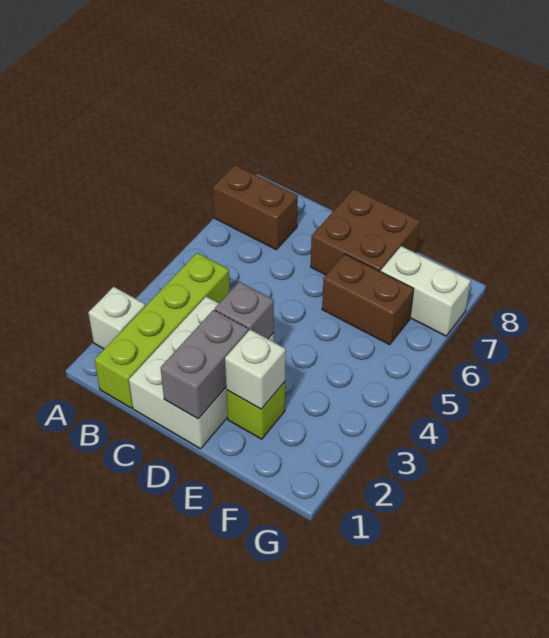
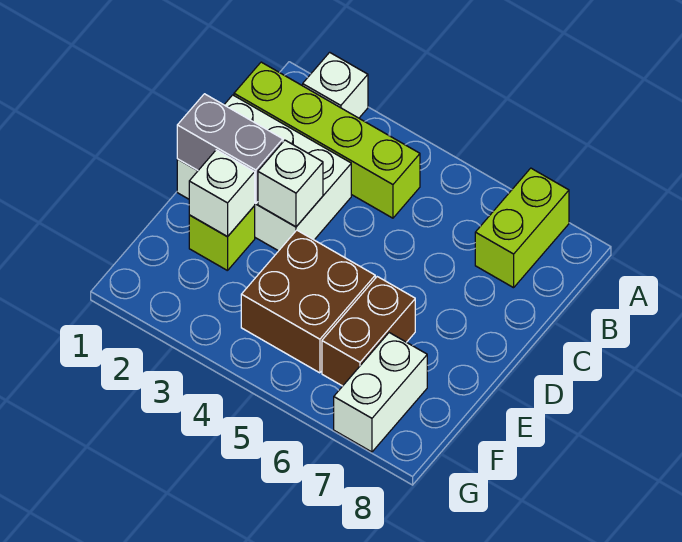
brown 1x2 brick [213,165,298,249] -> lime 1x2 brick [475,168,569,288]
grey 1x1 brick [215,282,274,339] -> white 1x1 brick [258,140,323,227]
brown 2x2 brick [311,189,420,275] -> brown 2x2 brick moved to [241,230,375,373]

